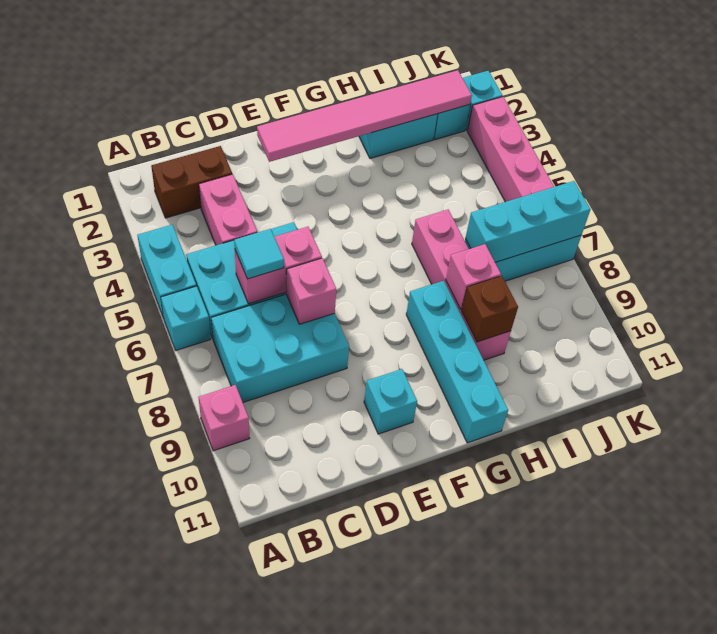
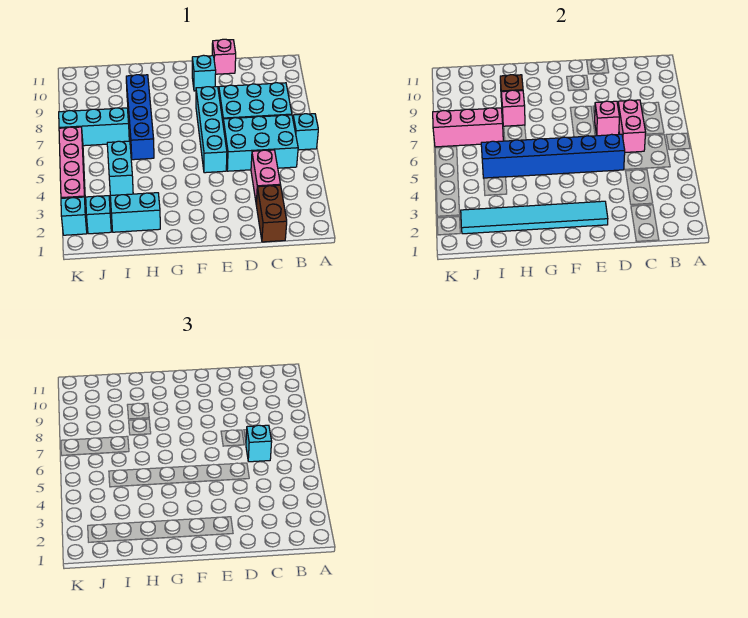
cyan 1x2 brick [137,225,196,318] -> cyan 1x2 brick moved to [107,141,133,195]
pink 1x1 brick [199,385,250,451] -> pink 1x1 brick moved to [212,39,236,74]
brown 1x2 brick [151,146,232,218] -> brown 1x2 brick turned to [256,185,287,242]
pink 1x2 brick [235,227,322,304] -> pink 1x2 brick turned to [618,100,646,152]
cyan 1x1 tile [234,229,284,279] -> cyan 1x1 brick [246,425,272,462]
none -> blue 1x6 brick [481,134,625,178]
pink 1x6 tile [257,70,472,162] -> cyan 1x6 tile [461,201,608,234]
cyan 1x4 brick [406,281,508,443] -> cyan 1x4 brick moved to [196,87,227,173]
pink 1x4 brick [412,210,511,360] -> blue 1x4 brick [126,75,154,160]
cyan 1x3 brick [465,181,590,262] -> pink 1x3 brick [433,108,503,147]

